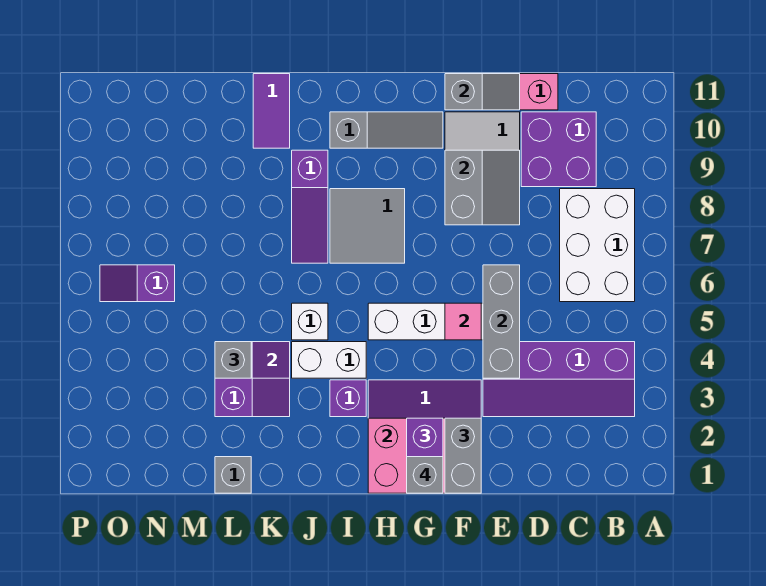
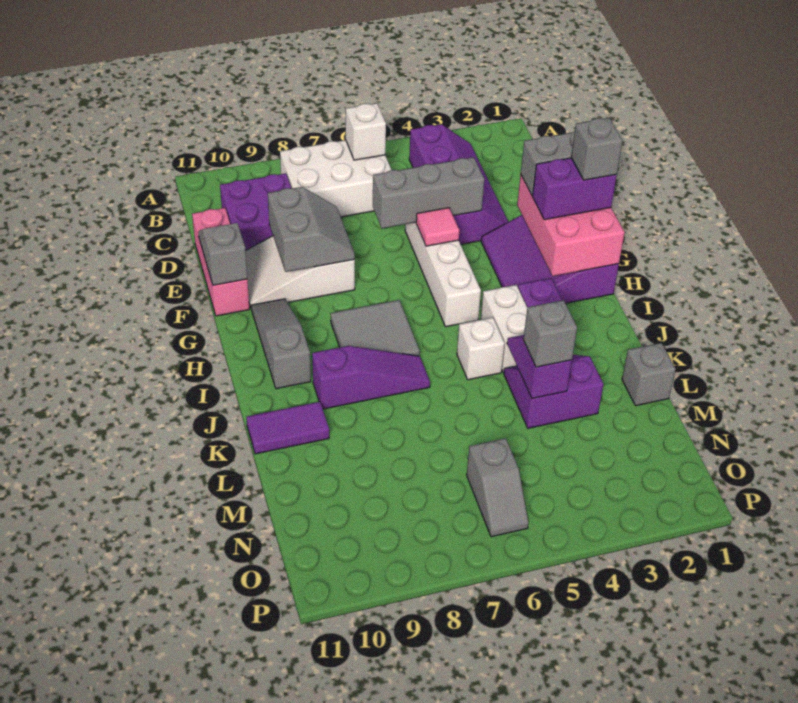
none -> white 1x1 brick [346,103,386,160]
grey 2x2 slope [445,150,520,225] -> grey 2x2 slope turned to [268,187,355,272]
purple 1x2 slope [100,265,175,302] -> grey 1x2 slope [467,438,528,537]

